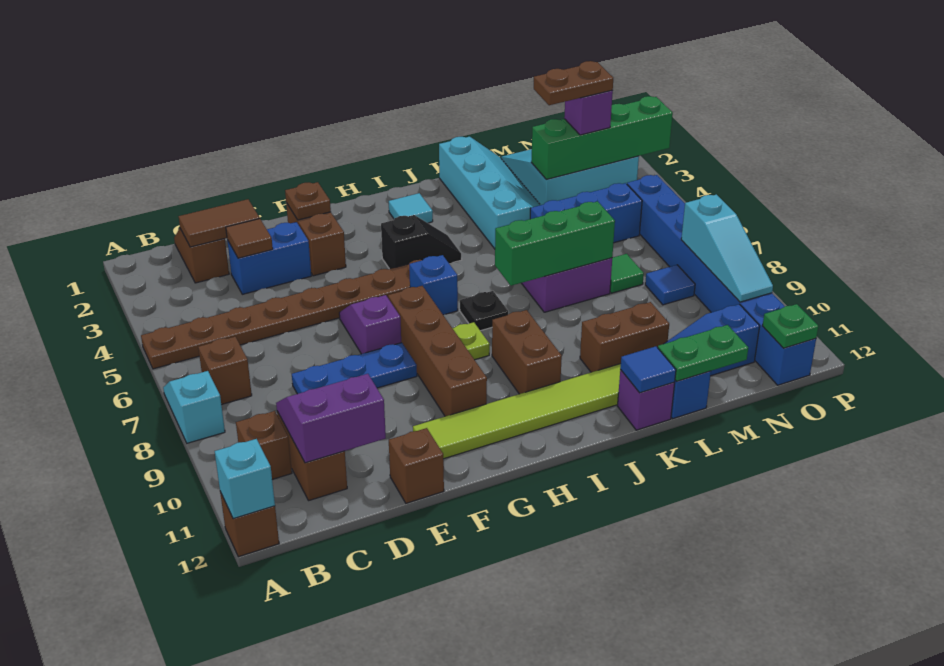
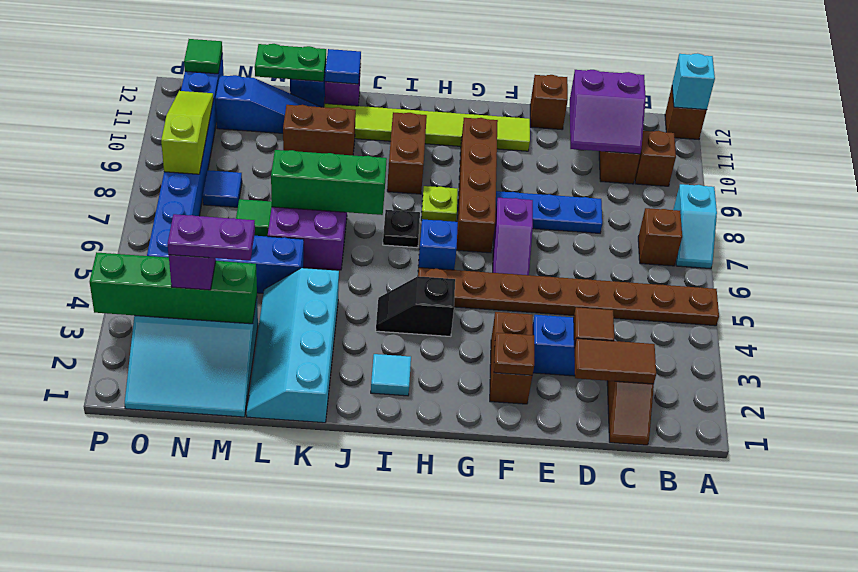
brown 1x2 plate [534,61,613,105] -> purple 1x2 plate [168,214,255,260]
cyan 1x3 slope [681,194,773,302] -> lime 1x3 slope [161,91,214,174]
green 1x1 plate [763,304,818,348] -> green 1x1 tile [184,39,222,74]

